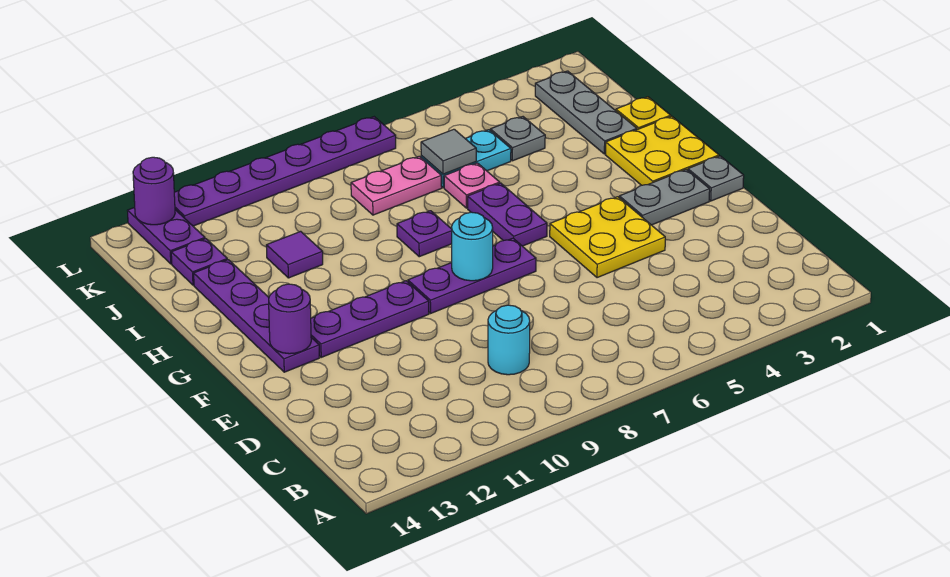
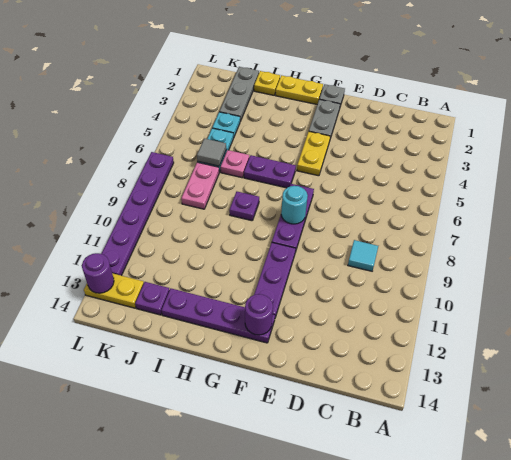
cyan 1x1 round brick [488,305,530,375] -> cyan 1x1 tile [348,240,378,271]
yellow 2x2 plate [550,197,665,278] -> yellow 1x2 plate [297,131,330,176]
yellow 2x2 plate [606,116,719,185] -> yellow 1x2 plate [275,75,323,104]
grey 1x3 plate [535,71,637,154] -> grey 1x3 plate turned to [219,67,259,121]
purple 1x1 tile [266,231,323,278] -> none
grey 1x1 plate [490,117,545,161] -> cyan 1x1 plate [212,112,240,138]
purple 1x2 plate [127,207,205,264] -> yellow 1x2 plate [84,273,144,308]

